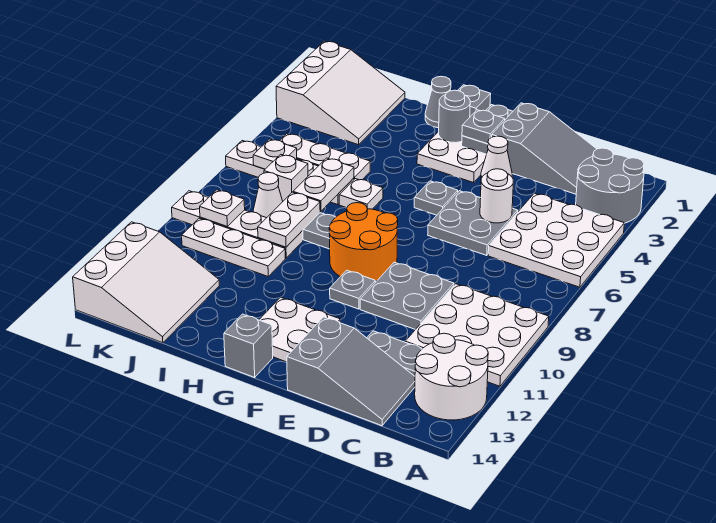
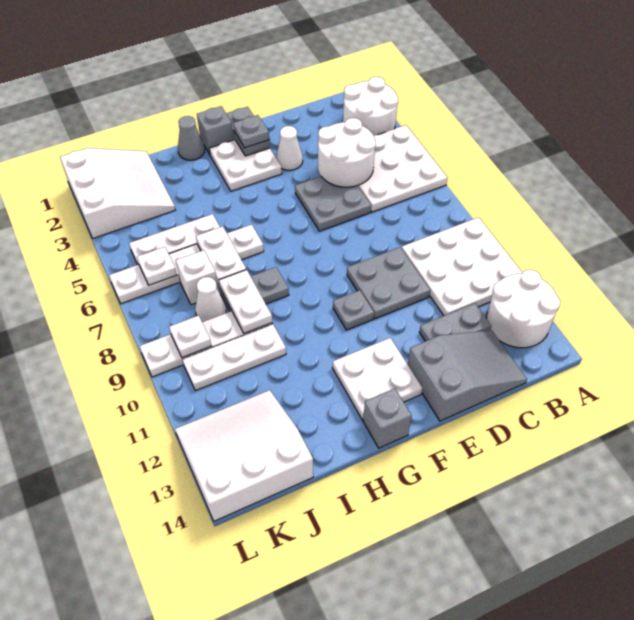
grey 2x2 round brick [576,148,644,223] -> white 2x2 round brick [343,77,398,136]
grey 2x3 slope [492,103,597,194] -> none
white 1x1 round brick [480,169,513,223] -> white 2x2 round brick [318,118,376,187]
grey 1x1 plate [414,181,458,215] -> none
orange 2x2 round brick [329,203,398,281] -> none
grey 1x1 round brick [439,90,470,143] -> none
white 3x3 slope [73,222,219,343] -> white 3x3 slope turned to [175,390,313,521]

